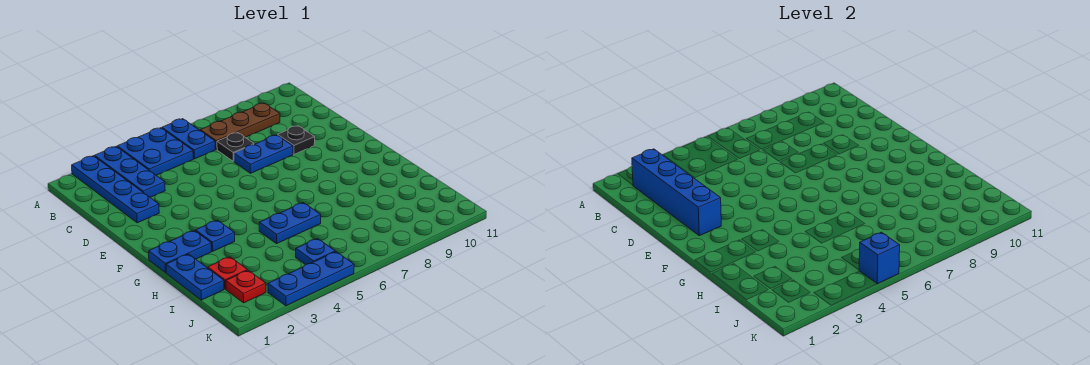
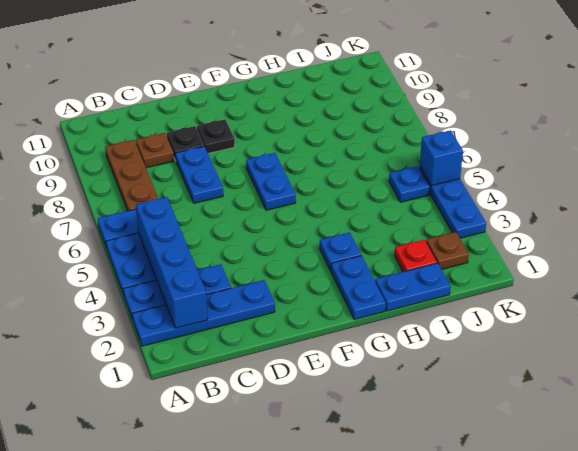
blue 1x4 brick [632,149,721,236] -> blue 1x4 brick turned to [136,197,208,328]
black 1x1 plate [217,133,254,161] -> black 1x1 plate moved to [197,119,235,153]
none -> brown 1x1 plate [136,133,174,168]
blue 1x2 plate [259,203,321,244] -> blue 1x2 plate moved to [246,153,296,210]
red 1x1 plate [226,270,266,303] -> brown 1x1 plate [426,232,469,269]

